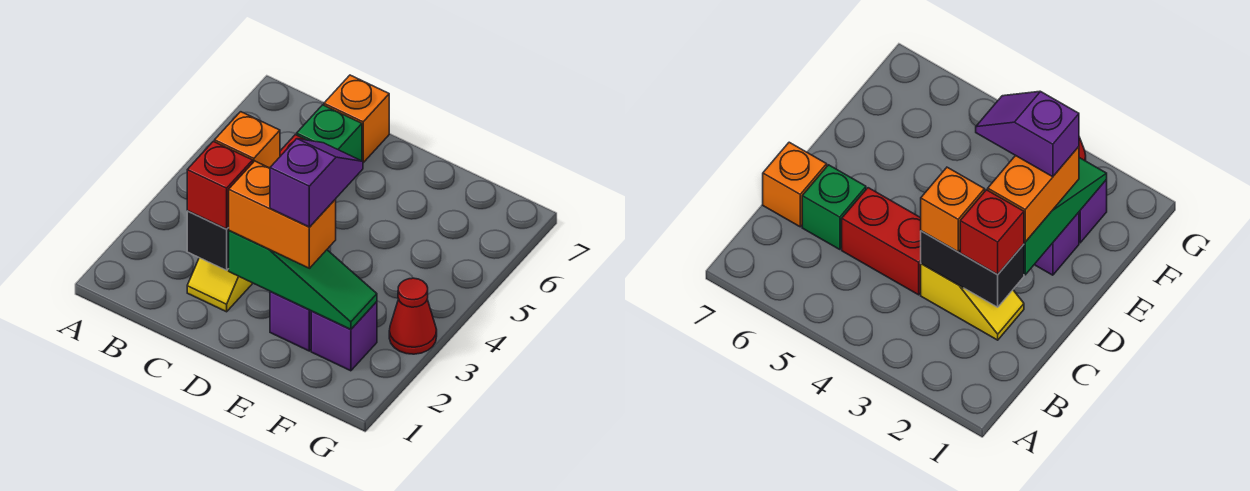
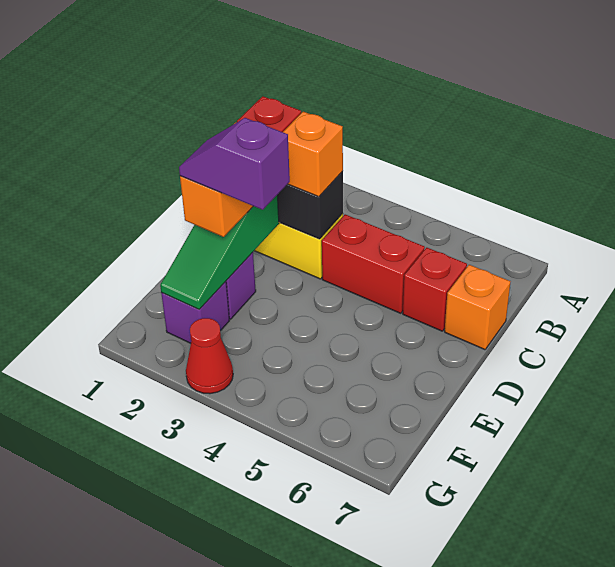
green 1x1 brick [297,105,362,161] -> red 1x1 brick [403,248,467,331]
purple 1x2 slope [270,139,363,227] -> purple 1x2 slope turned to [179,118,290,210]

